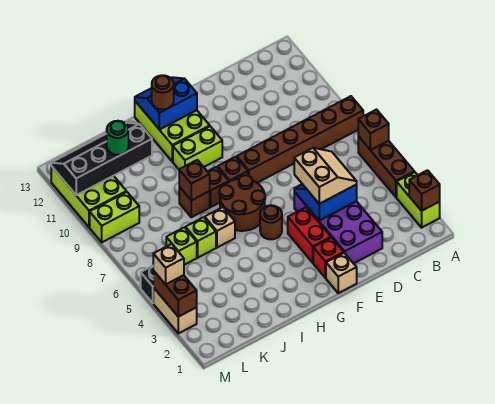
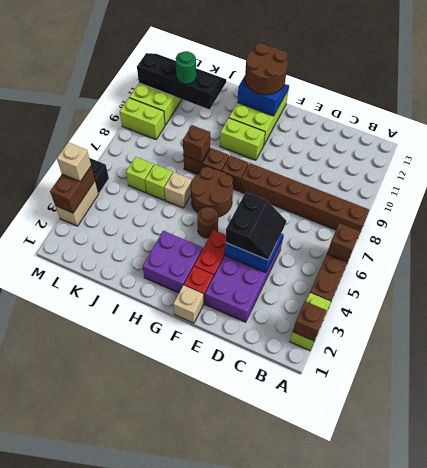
tan 2x2 slope [294,148,357,204] -> black 2x2 slope [225,192,286,260]
none -> purple 2x2 brick [142,231,203,293]
brown 1x1 round brick [152,75,174,109] -> brown 2x2 round brick [245,43,288,95]

